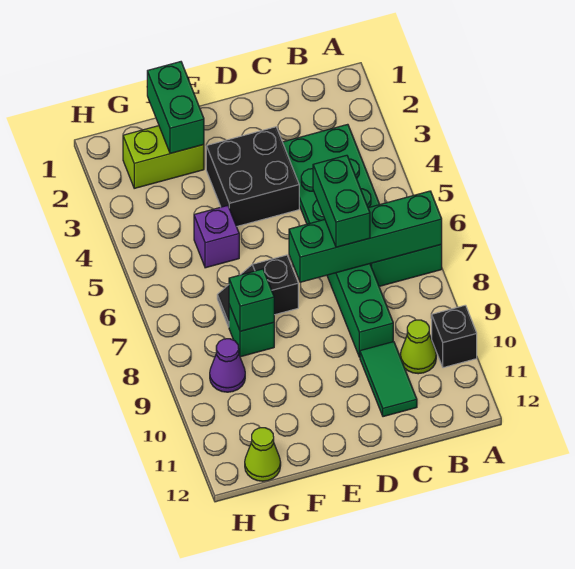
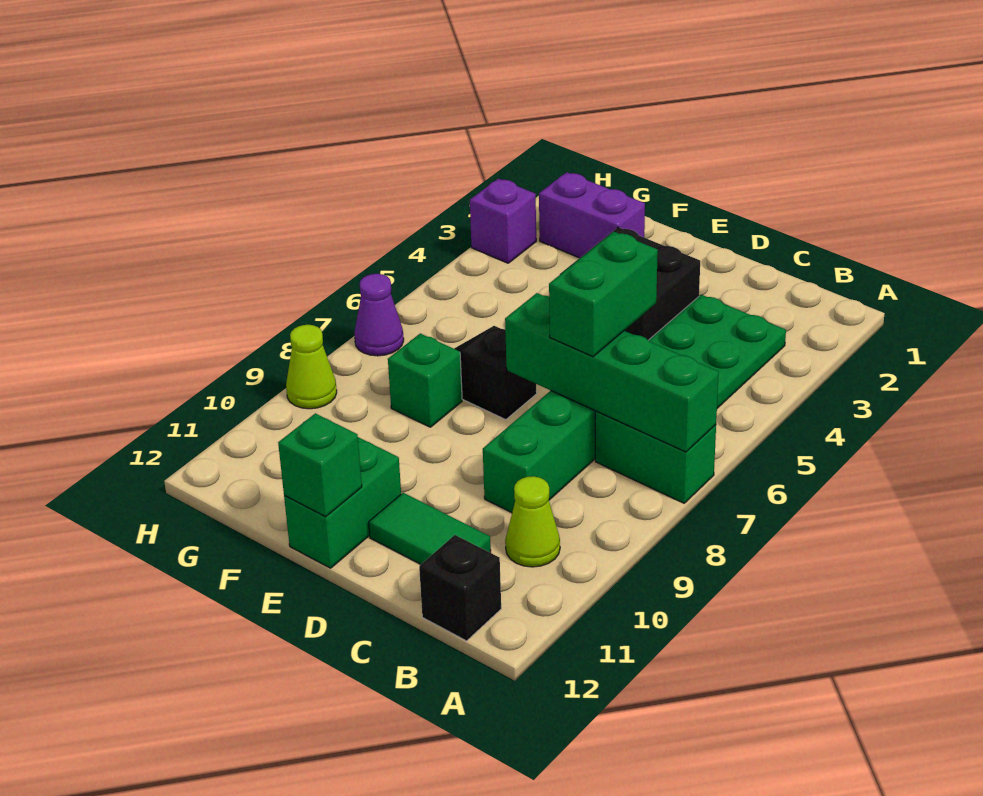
black 1x1 brick [432,305,477,368] -> black 1x1 brick moved to [419,535,501,641]
green 1x2 tile [360,342,417,417] -> green 1x2 tile turned to [369,493,491,564]
green 1x2 brick [147,62,204,154] -> green 1x2 brick moved to [284,437,401,568]
lime 1x2 brick [123,126,204,188] -> purple 1x2 brick [539,172,645,258]
purple 1x1 brick [194,205,239,268] -> purple 1x1 brick moved to [470,179,536,263]
green 1x1 brick [229,269,274,331] -> green 1x1 brick moved to [278,413,362,517]
purple 1x1 cone [210,339,245,392] -> purple 1x1 cone moved to [354,274,404,356]
lime 1x1 cone [245,428,281,481] -> lime 1x1 cone moved to [286,325,337,409]

